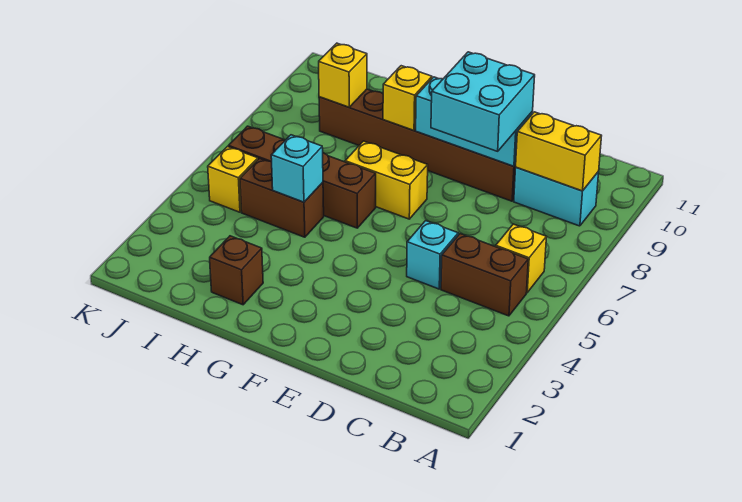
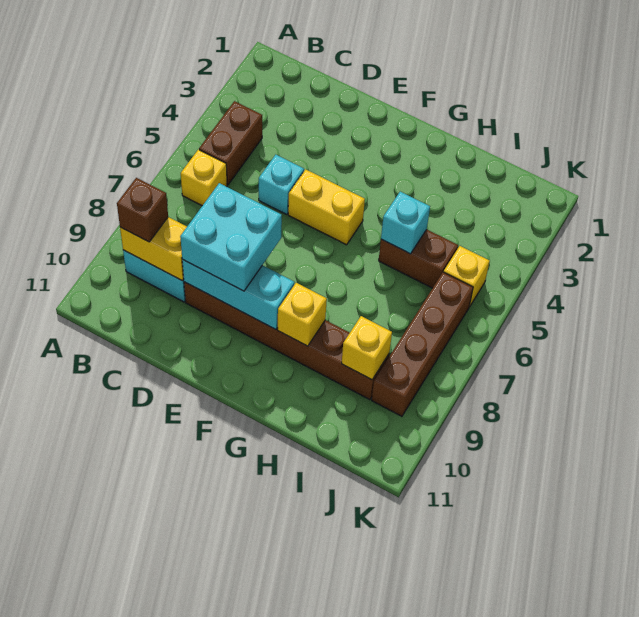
brown 1x2 brick [441,234,528,316] -> brown 1x2 brick turned to [199,101,262,185]
yellow 1x2 brick [345,141,428,219] -> yellow 1x2 brick moved to [288,169,365,245]
brown 1x4 brick [228,126,376,228] -> brown 1x4 brick turned to [372,272,473,416]
brown 1x1 brick [210,236,263,305] -> brown 1x1 brick moved to [117,178,168,242]

